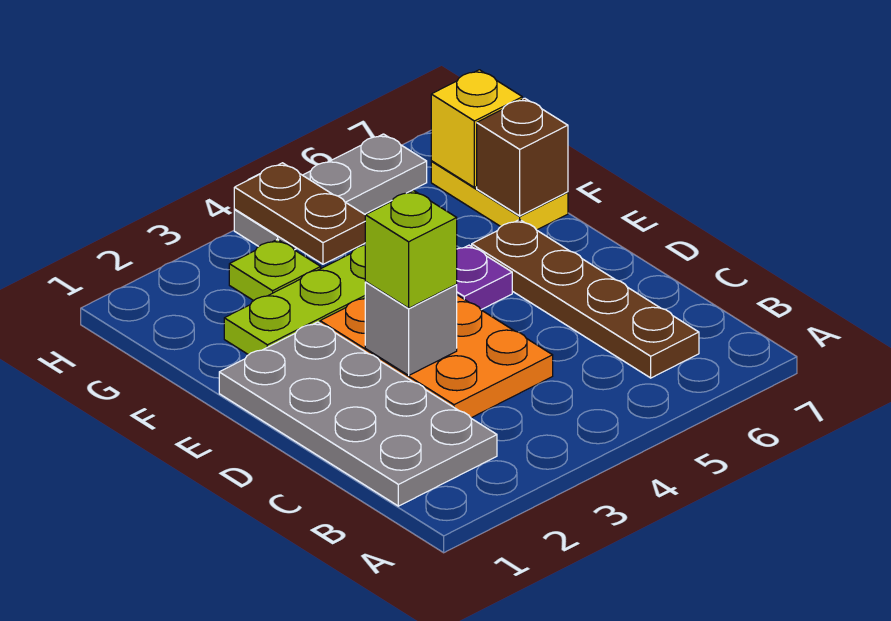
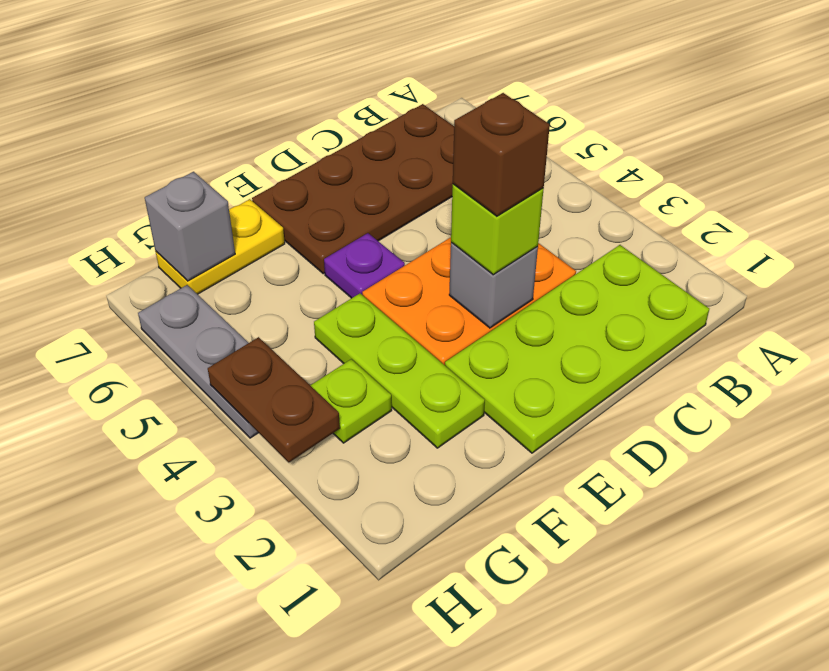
grey 2x4 plate [219,322,497,506] -> lime 2x4 plate [445,245,709,453]
brown 1x4 plate [472,219,699,378] -> brown 2x4 plate [252,104,454,274]
brown 1x1 brick [477,98,568,216] -> brown 1x1 brick moved to [453,93,550,216]
brown 1x2 plate [234,163,365,264] -> brown 1x2 plate turned to [208,337,340,462]
yellow 1x1 brick [431,70,522,187] -> grey 1x1 brick [145,172,235,281]

